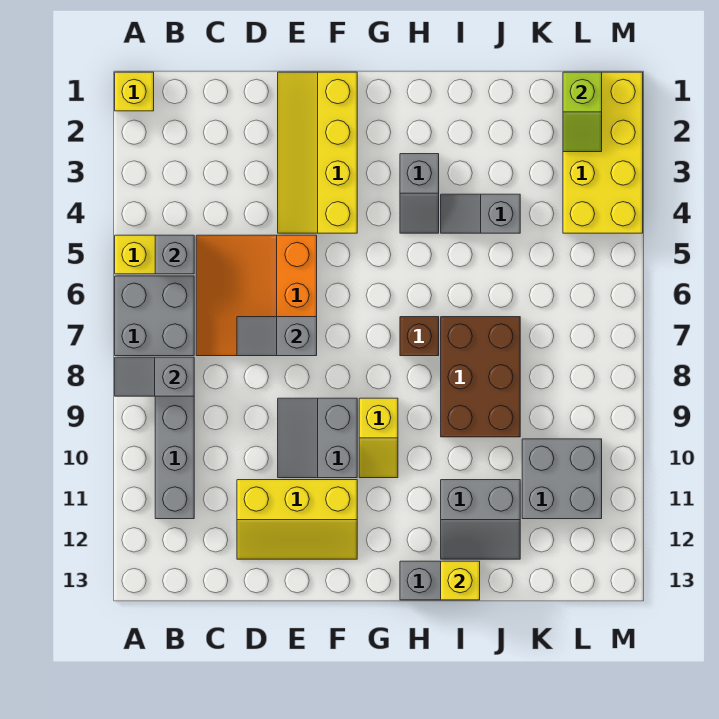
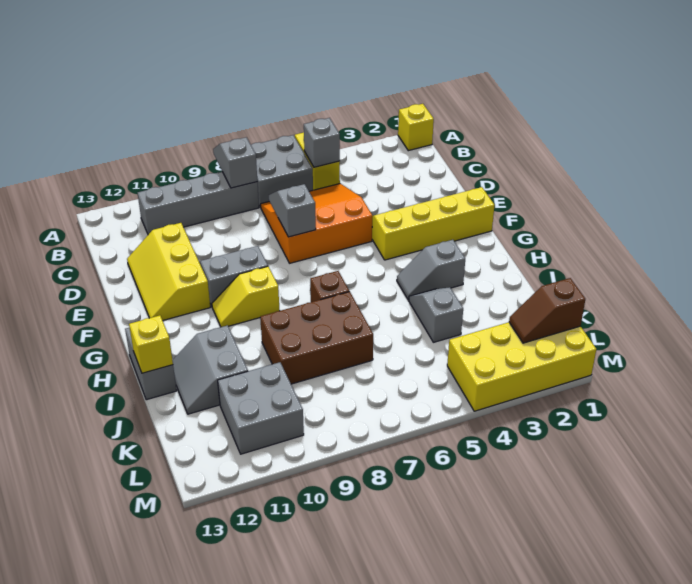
lime 1x2 slope [563,72,602,152] -> brown 1x2 slope [509,278,585,343]

